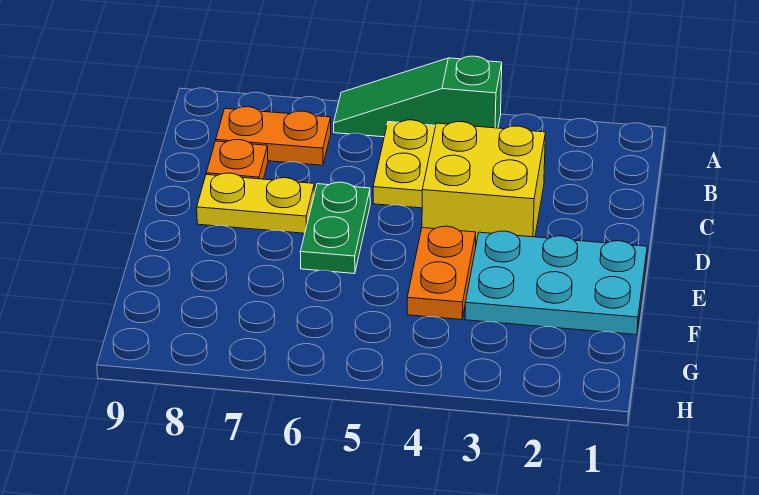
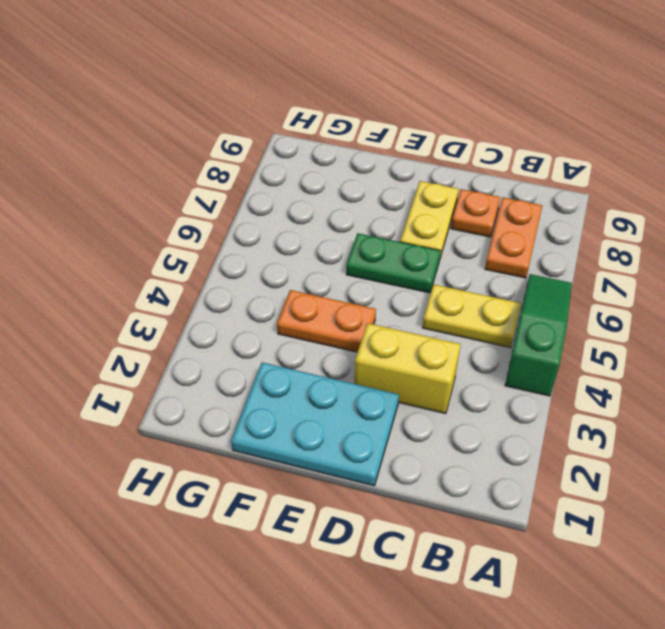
yellow 2x2 brick [422,122,546,243] -> yellow 1x2 brick [355,323,460,414]
cyan 2x3 plate [465,231,647,335] -> cyan 2x3 plate turned to [231,362,399,486]

